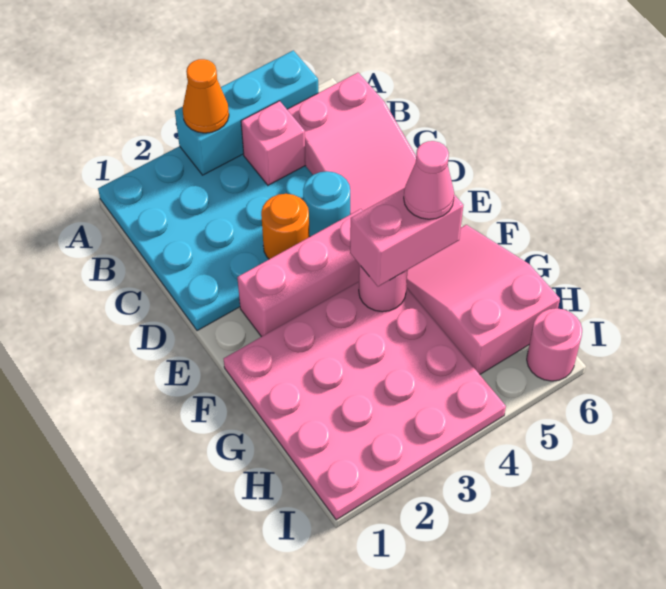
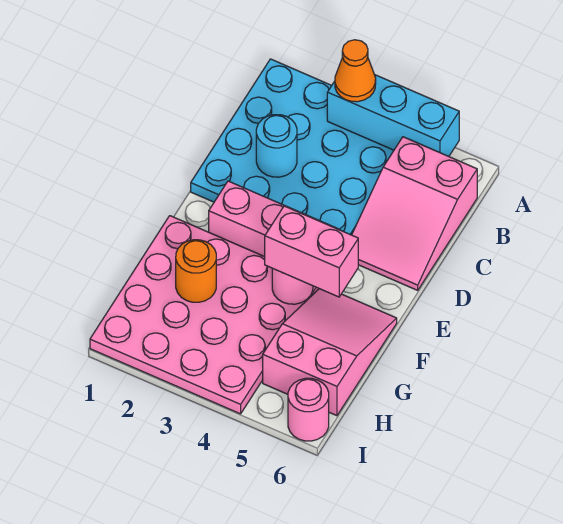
pink 1x1 brick [241,101,306,185] -> none
orange 1x1 round brick [261,194,310,259] -> orange 1x1 round brick moved to [176,240,216,302]
cyan 1x1 round brick [303,171,350,237] -> cyan 1x1 round brick moved to [256,115,297,177]
pink 1x1 cone [404,141,454,219] -> none

